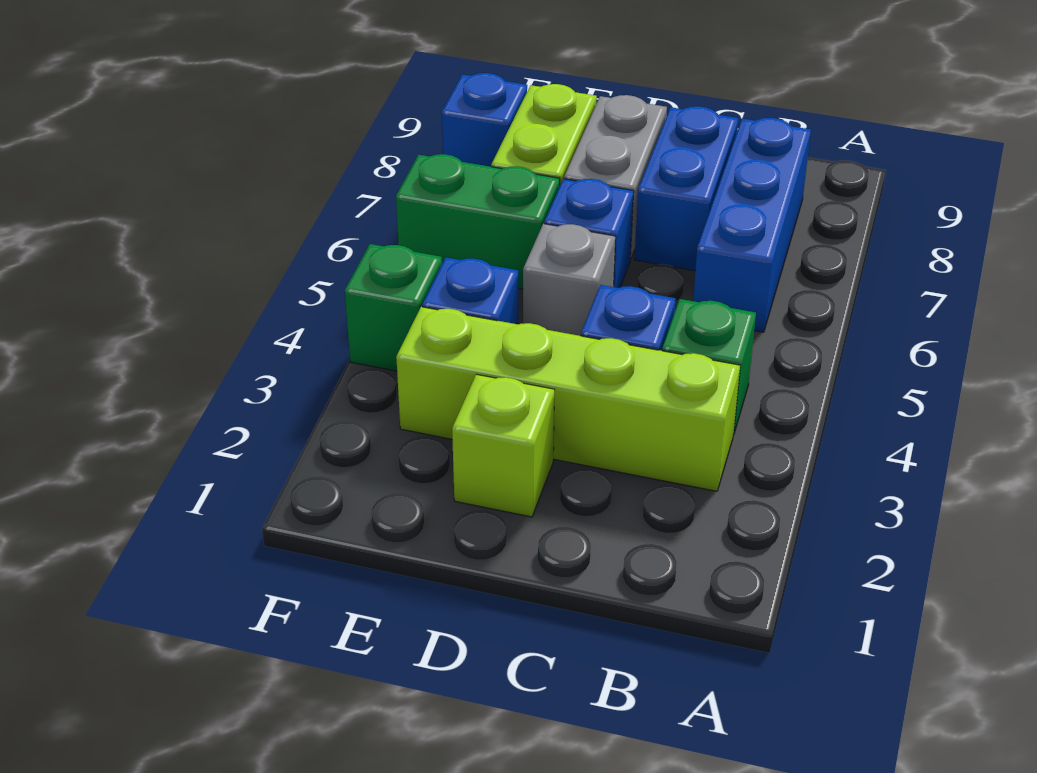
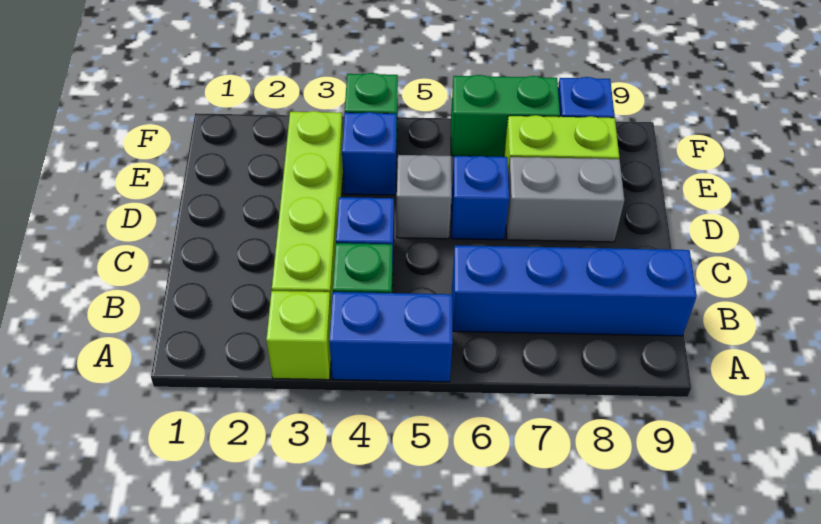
blue 1x3 brick [693,118,811,332] -> blue 1x4 brick [452,245,697,336]
blue 1x2 brick [635,106,738,271] -> blue 1x2 brick moved to [329,292,453,382]
lime 1x1 brick [452,374,554,517] -> lime 1x1 brick moved to [266,291,331,380]
green 1x2 brick [396,154,560,289] -> green 1x2 brick turned to [451,75,560,157]

